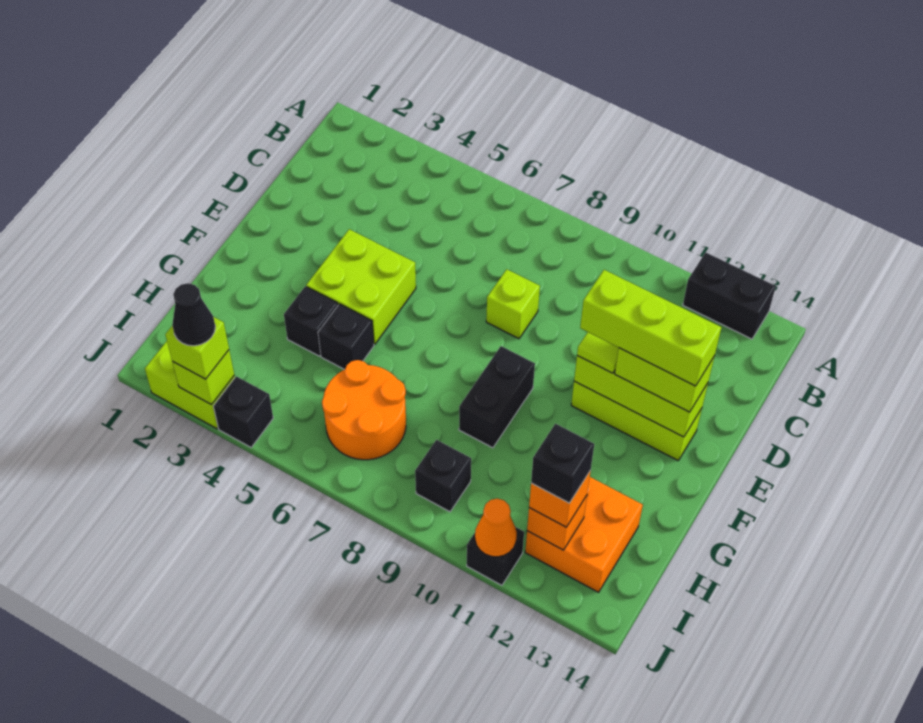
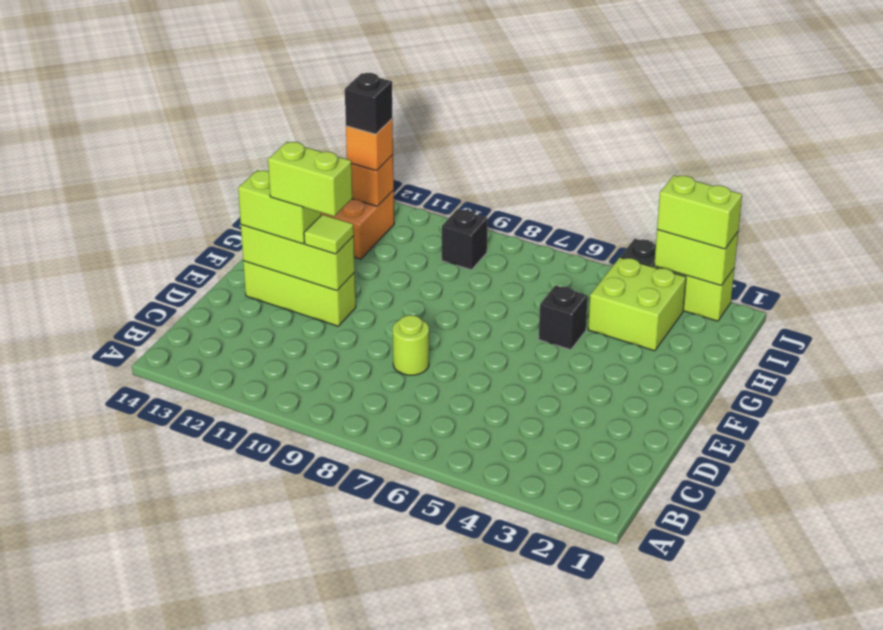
black 1x2 brick [683,252,776,339] -> none
lime 1x1 brick [486,269,540,339] -> lime 1x1 round brick [393,315,429,375]
lime 2x2 brick [306,229,416,344] -> lime 2x2 brick moved to [588,257,686,351]
lime 1x3 brick [580,270,721,386] -> lime 1x2 brick [268,142,352,216]
black 1x2 brick [459,346,535,448] -> none
black 1x1 brick [284,286,338,356] -> none
orange 2x2 round brick [322,360,406,460] -> none
lime 1x1 brick [172,350,234,404] -> lime 1x2 brick [654,230,738,286]
lime 1x1 brick [165,317,229,379] -> lime 1x2 brick [657,175,742,249]
black 1x1 cone [172,283,215,346] -> none
black 1x1 brick [467,527,524,585] -> none
orange 1x1 cone [475,499,517,557] -> none

